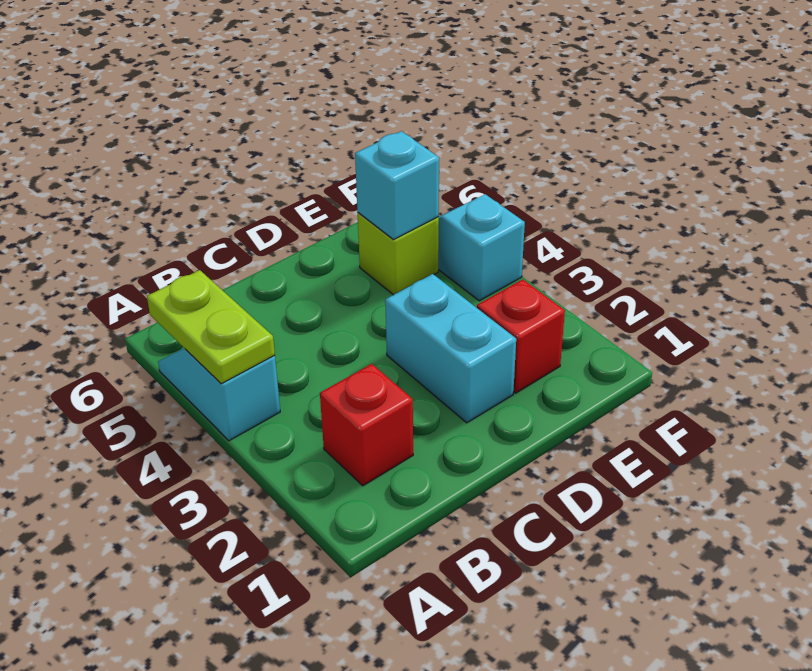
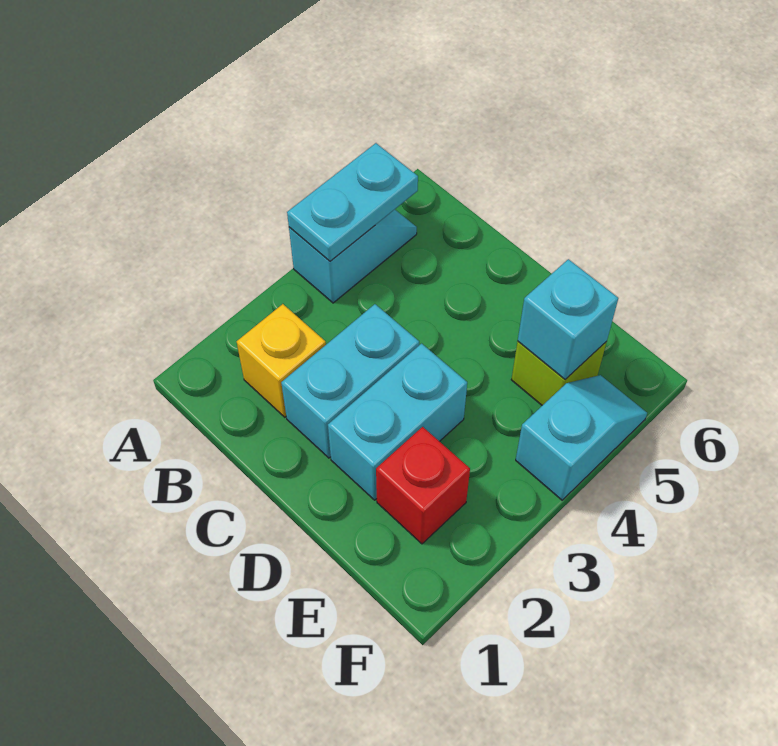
lime 1x2 plate [147,270,275,384] -> cyan 1x2 plate [287,143,418,261]
red 1x1 brick [320,364,413,486] -> yellow 1x1 brick [237,304,326,417]
none -> cyan 1x2 brick [281,304,419,458]

